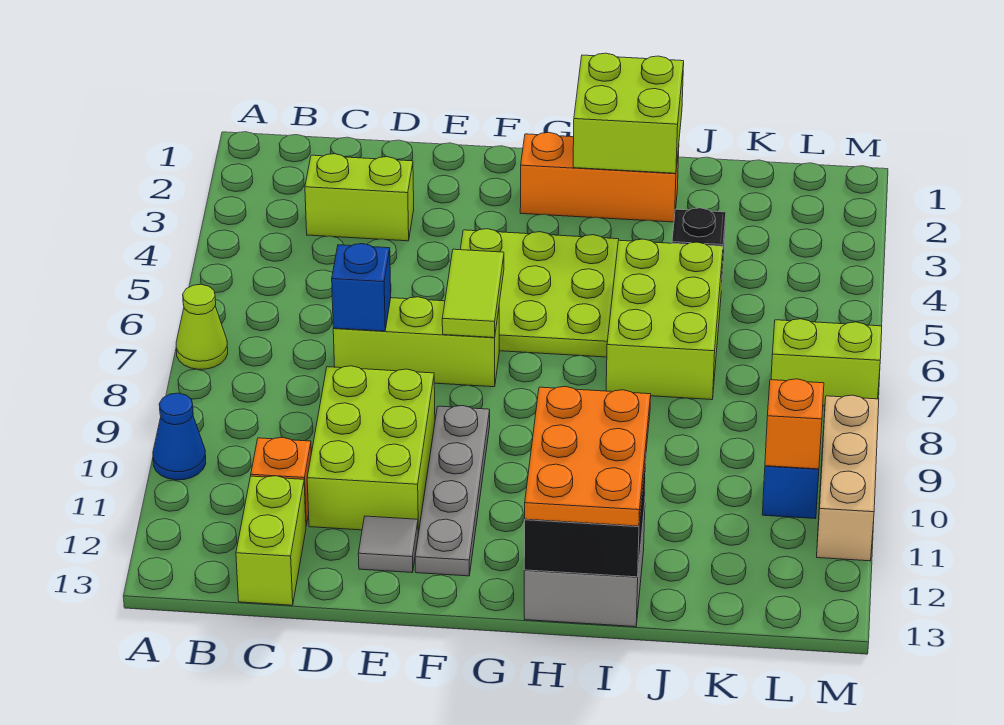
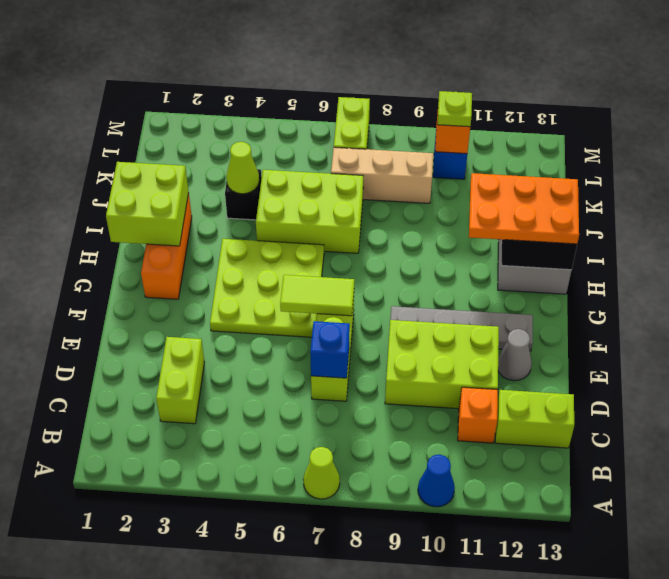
grey 1x1 tile [358,516,418,573] -> grey 1x1 cone [498,329,532,381]
none -> lime 1x1 cone [226,142,259,194]
none -> lime 1x1 plate [437,91,472,127]
tan 1x3 brick [817,395,879,561] -> tan 1x3 brick moved to [331,147,433,203]

